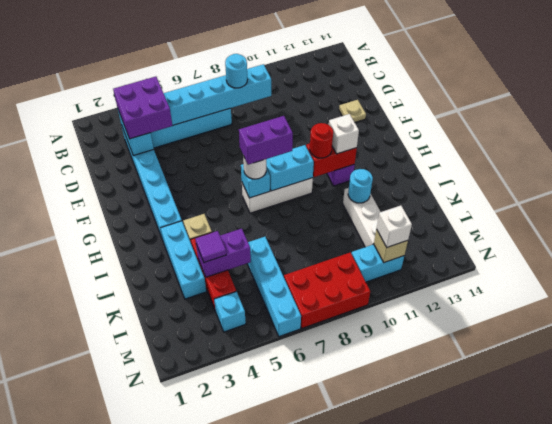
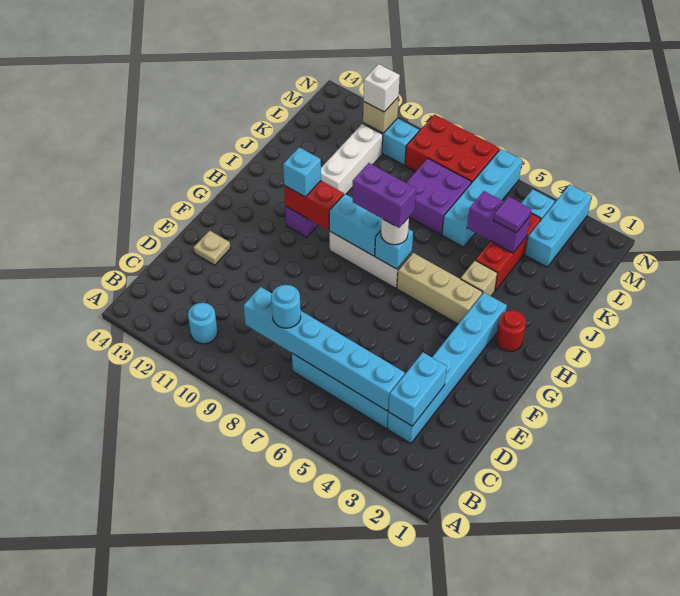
purple 2x2 brick [113,77,173,139] -> purple 2x2 brick moved to [406,158,471,235]
none -> tan 1x3 brick [397,253,482,324]
red 1x1 round brick [310,123,333,158] -> red 1x1 round brick moved to [496,310,526,352]
white 1x1 brick [329,114,359,154] -> cyan 1x1 brick [283,147,321,197]
cyan 1x3 brick [160,221,206,299] -> cyan 1x3 brick moved to [525,184,592,267]
cyan 1x1 round brick [348,169,373,203] -> cyan 1x1 round brick moved to [188,303,218,344]

